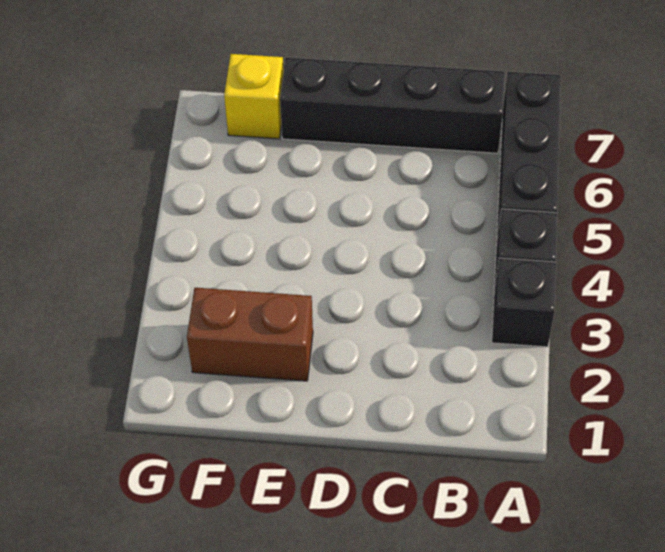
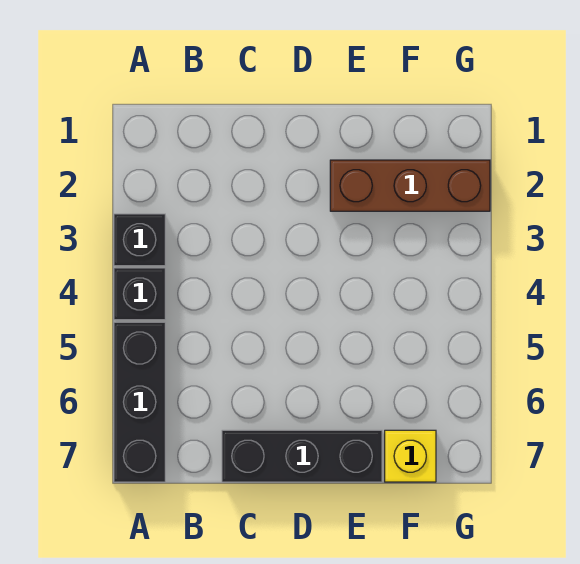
black 1x4 brick [280,57,505,153] -> black 1x3 brick [222,430,382,482]
brown 1x2 brick [187,288,313,381] -> brown 1x3 brick [330,160,490,211]

